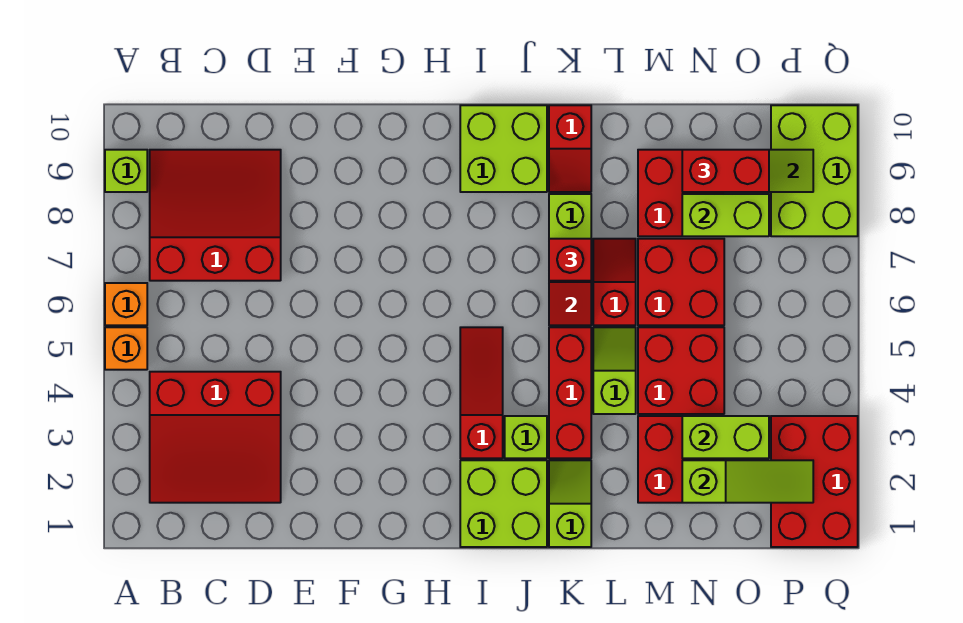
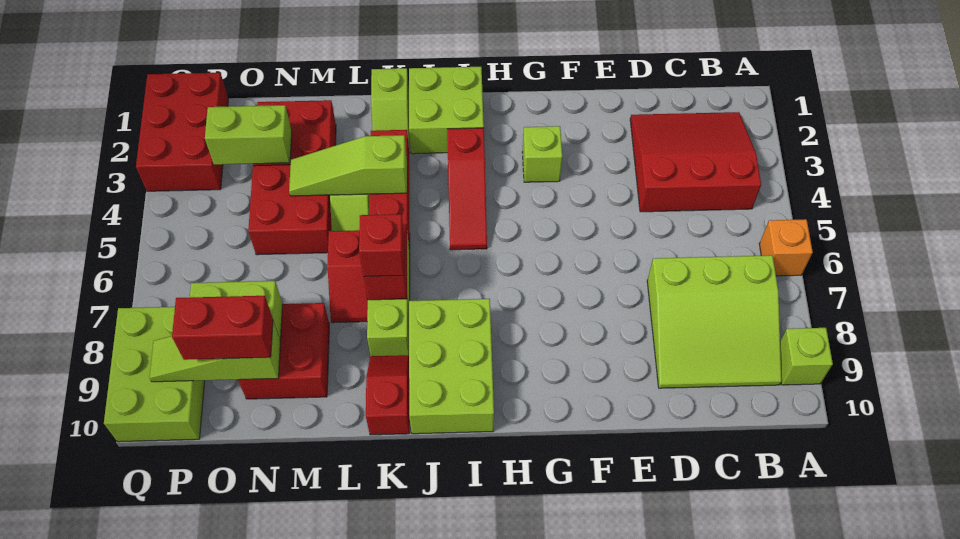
orange 1x1 brick [105,327,147,370] -> none
red 3x3 slope [150,150,281,281] -> lime 3x3 slope [647,255,782,388]
lime 2x2 brick [460,105,547,192] -> lime 2x3 brick [409,299,494,434]
lime 1x1 brick [505,416,547,458] -> lime 1x1 brick moved to [522,126,562,182]
red 2x2 brick [638,239,724,325] -> none
lime 1x3 slope [682,460,813,503] -> lime 1x3 slope moved to [289,135,407,196]

